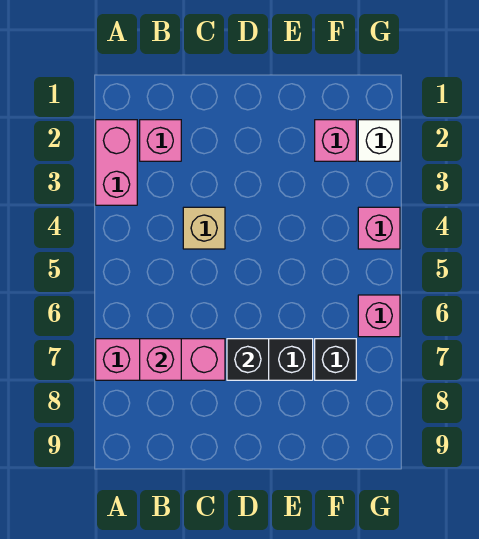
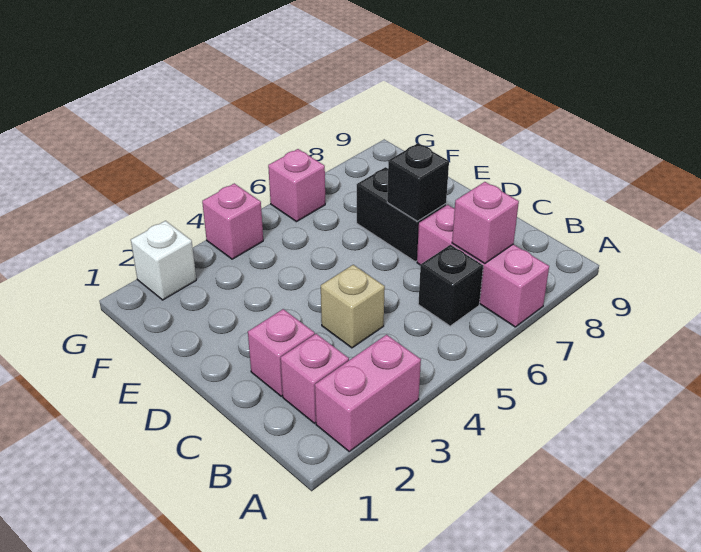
pink 1x1 brick [315,120,356,161] -> pink 1x1 brick moved to [248,309,315,396]
black 1x1 brick [315,339,356,380] -> black 1x1 brick moved to [418,245,483,326]

